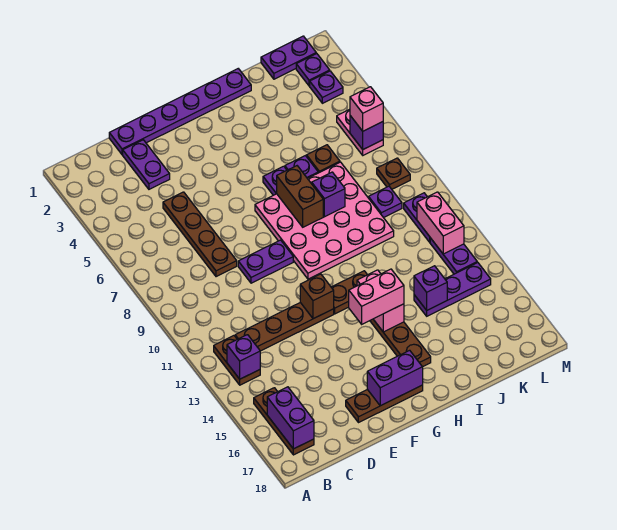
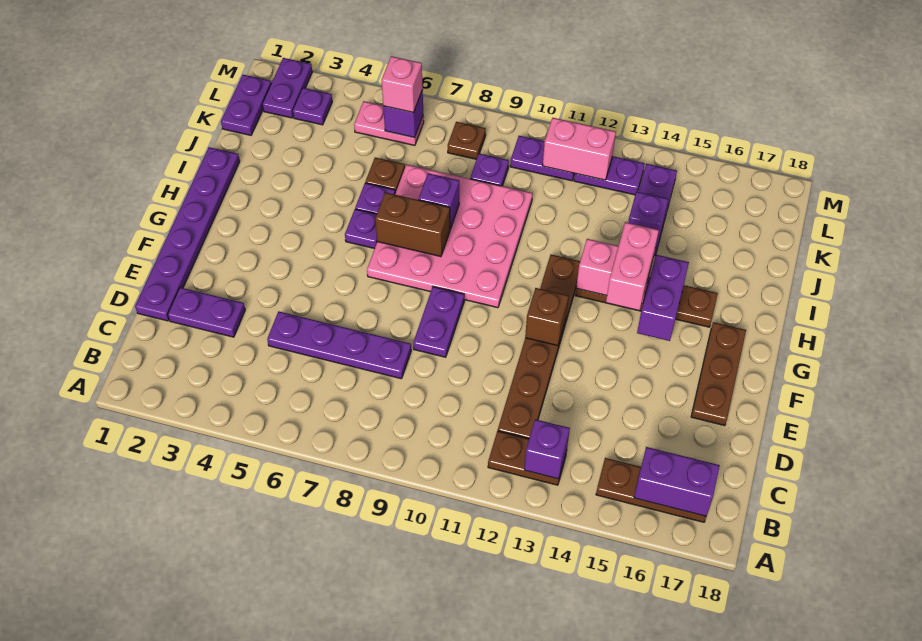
brown 1x4 plate [163,192,237,277] -> purple 1x4 plate [267,311,411,379]
purple 1x2 brick [367,350,423,406] -> purple 1x2 brick moved to [637,255,689,341]
purple 1x1 plate [296,53,330,86] -> purple 1x2 plate [262,58,312,118]

